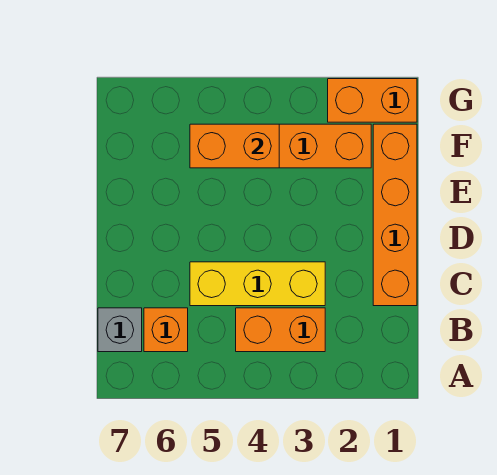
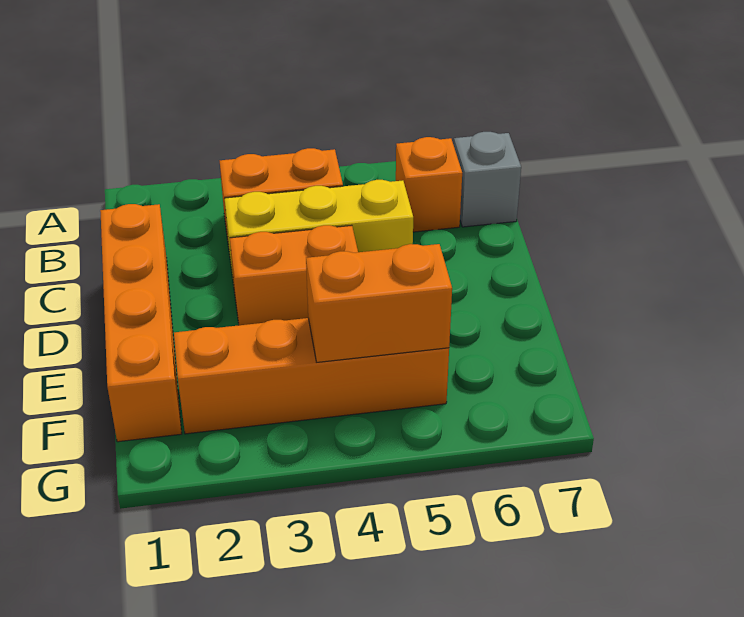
orange 1x2 brick [328,79,417,122] -> orange 1x2 brick moved to [230,225,358,325]

